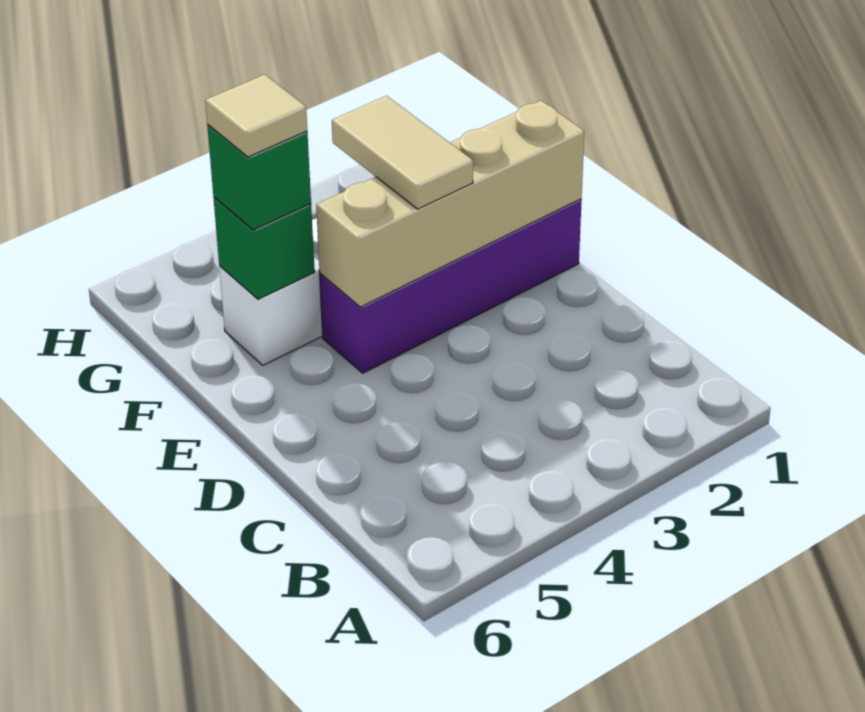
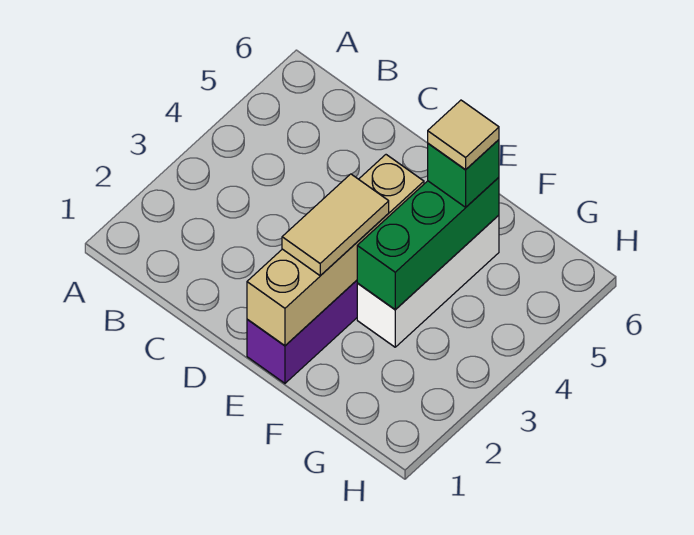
tan 1x2 tile [332,96,473,209] -> tan 1x2 tile turned to [282,174,389,276]
green 1x1 brick [213,197,315,299] -> green 1x3 brick [357,177,499,310]

